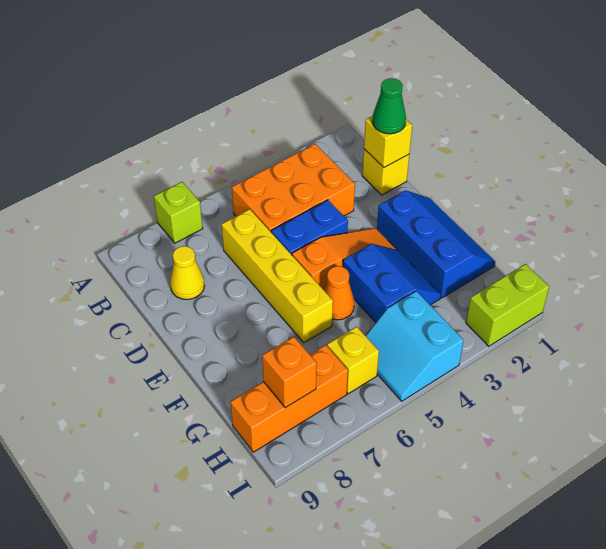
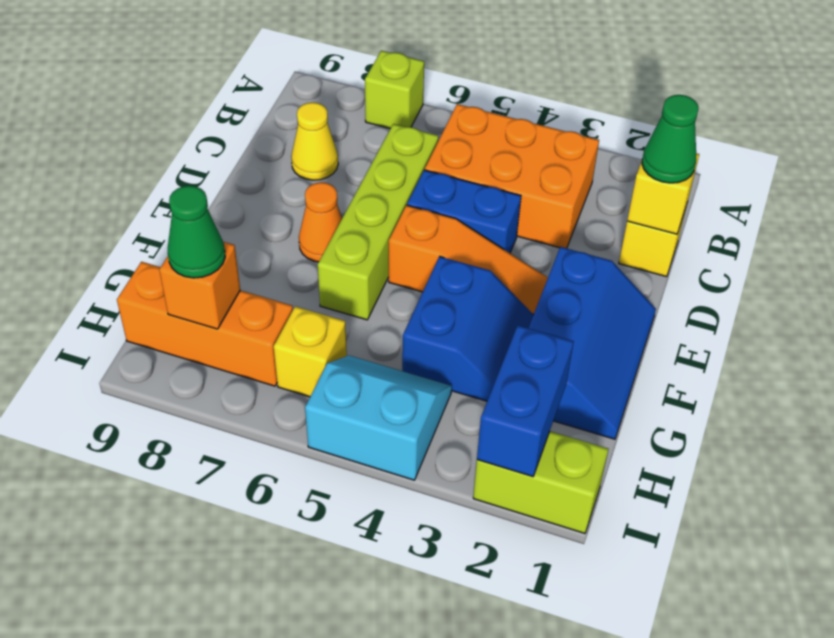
yellow 1x4 brick [222,209,333,343] -> lime 1x4 brick [318,124,439,320]
orange 1x1 cone [324,266,354,320] -> orange 1x1 cone moved to [299,182,342,262]
none -> blue 1x2 brick [477,325,574,477]
cyan 2x2 slope [366,291,464,401] -> cyan 2x2 slope turned to [305,356,452,480]
none -> green 1x1 cone [168,186,225,278]

